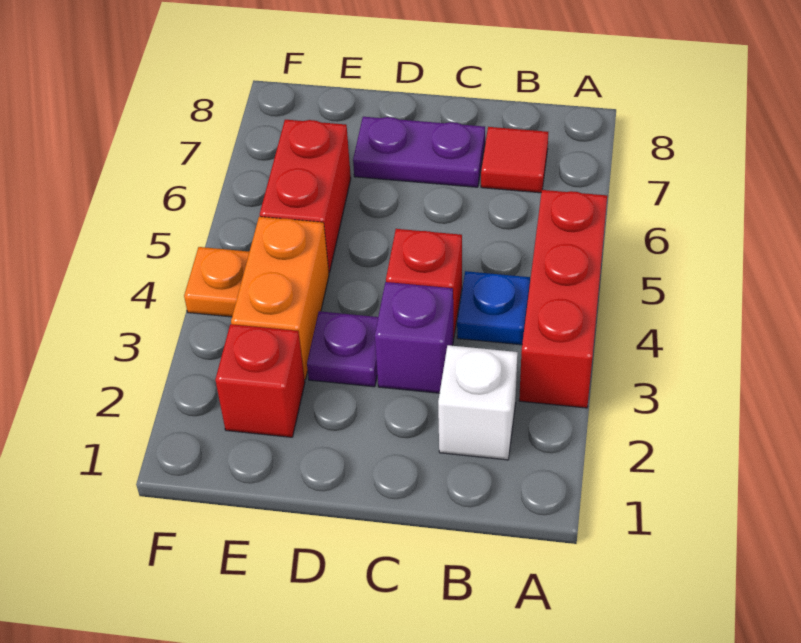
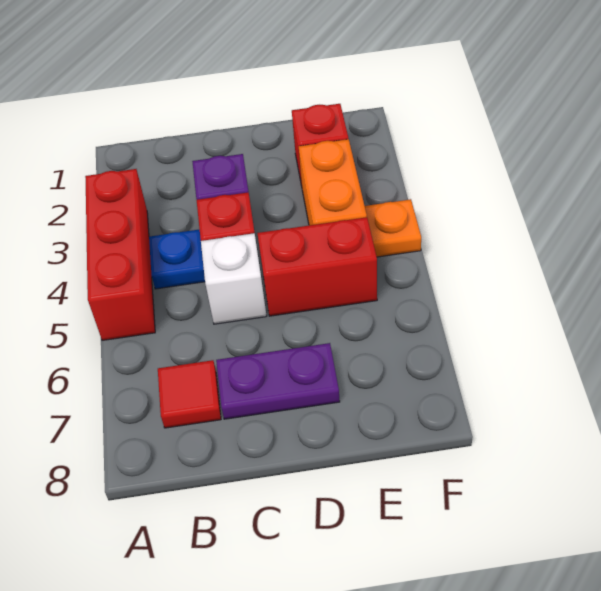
white 1x1 brick [438,345,518,460] -> white 1x1 brick moved to [201,233,267,324]
purple 1x1 plate [307,311,378,387] -> none
red 1x2 brick [260,120,351,273] -> red 1x2 brick turned to [257,217,377,316]

